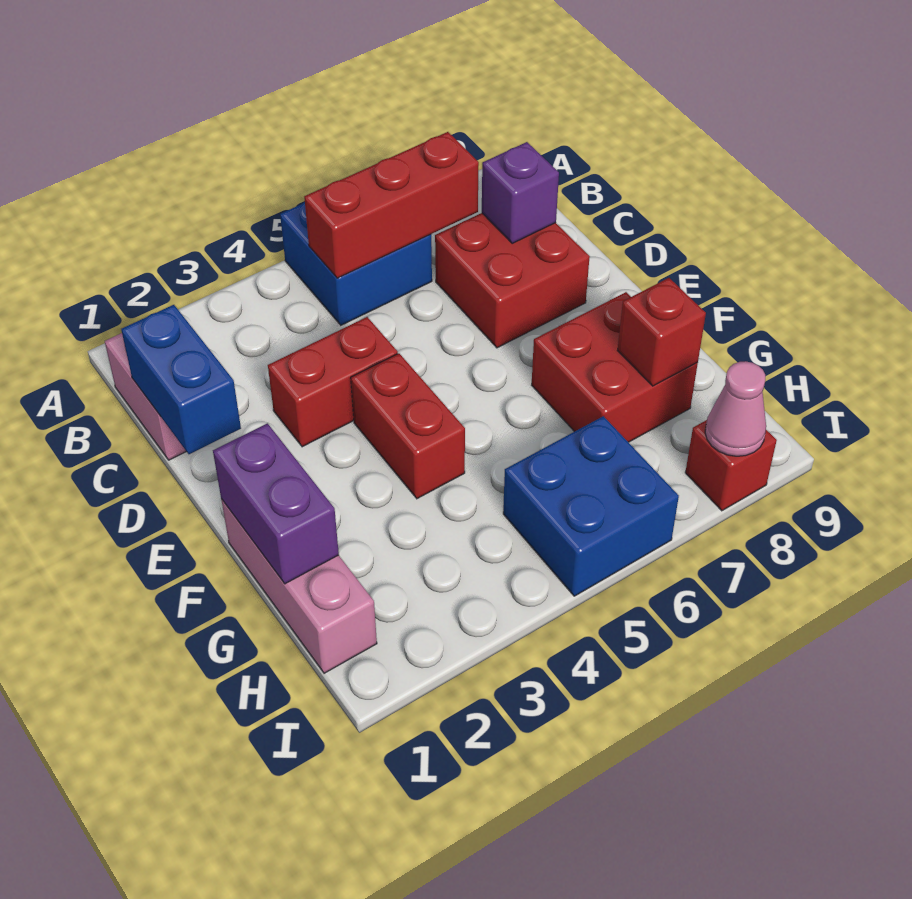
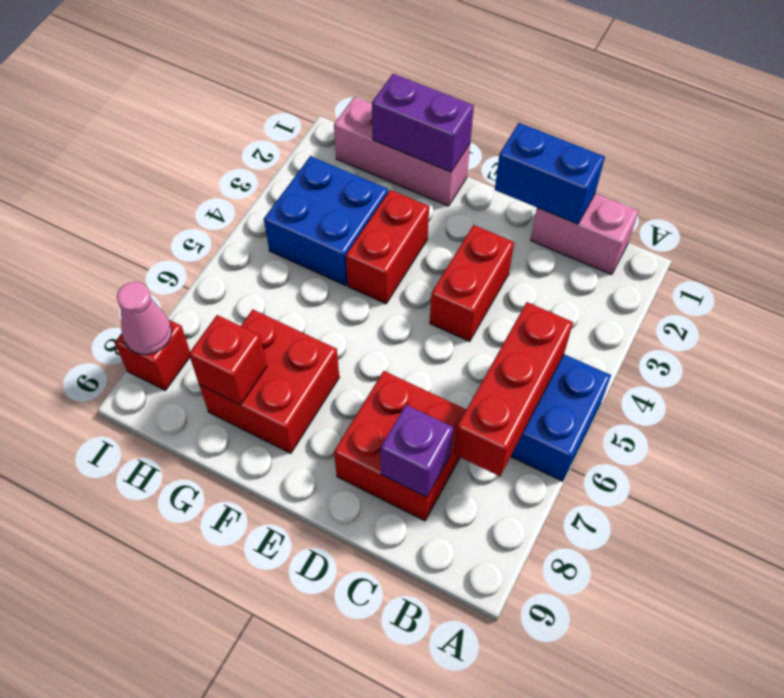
red 1x2 brick [351,354,465,499] -> red 1x2 brick turned to [346,190,429,304]
blue 2x2 brick [503,416,679,596] -> blue 2x2 brick moved to [264,156,388,286]

